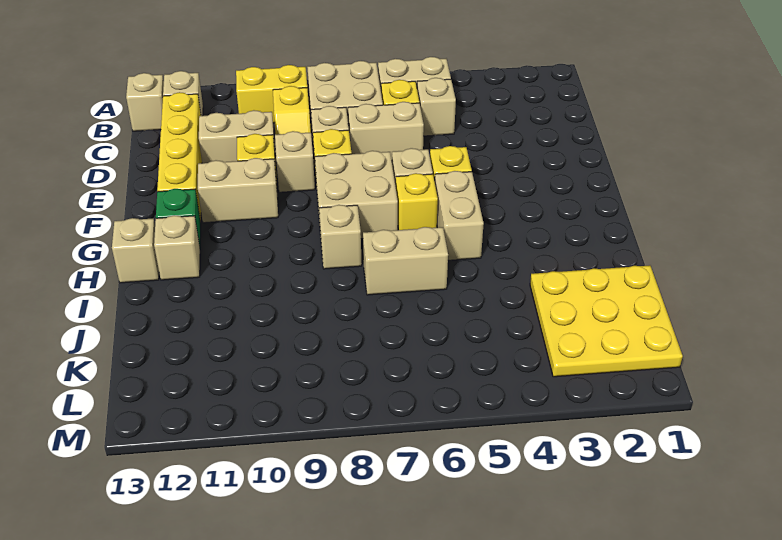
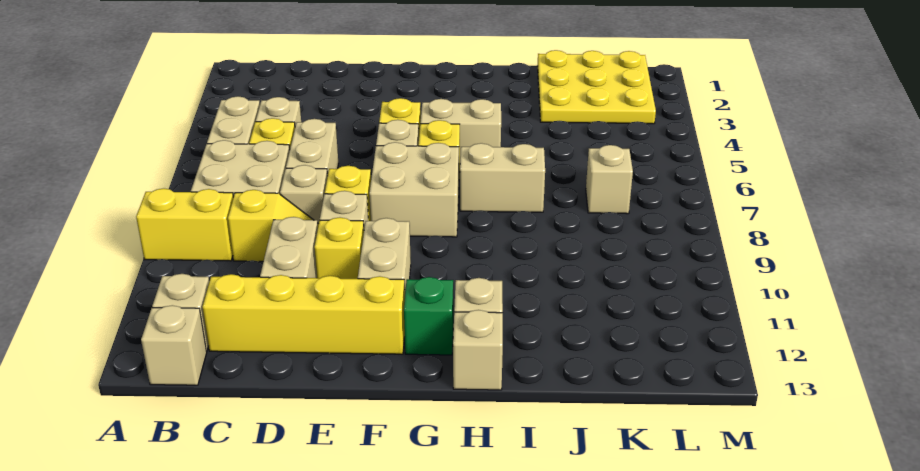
yellow 1x2 brick [236,65,307,123] -> yellow 1x2 brick turned to [136,189,233,261]
tan 1x1 brick [319,205,362,269] -> tan 1x1 brick moved to [586,145,633,214]
tan 1x2 brick [363,227,448,295] -> tan 1x2 brick turned to [460,143,545,212]

